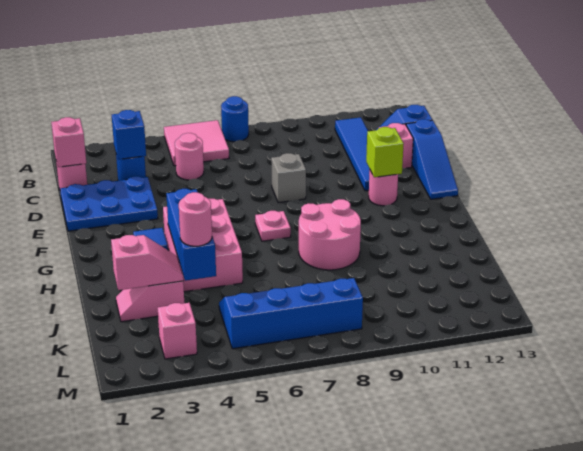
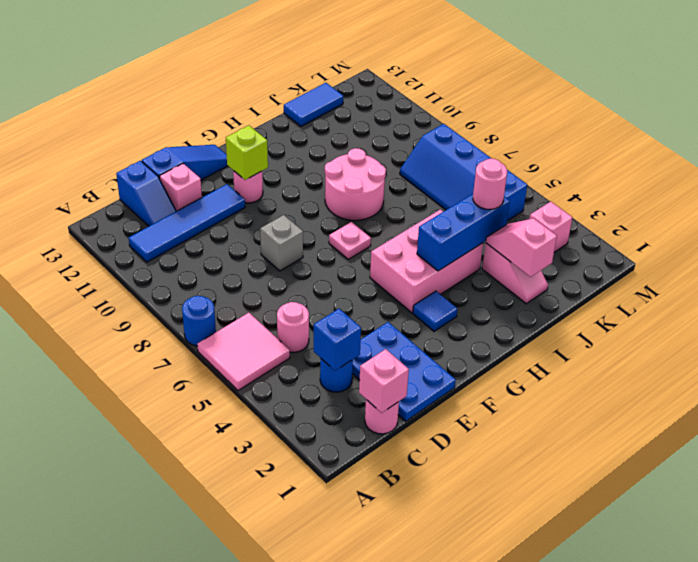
none -> blue 1x2 tile [284,83,343,126]

